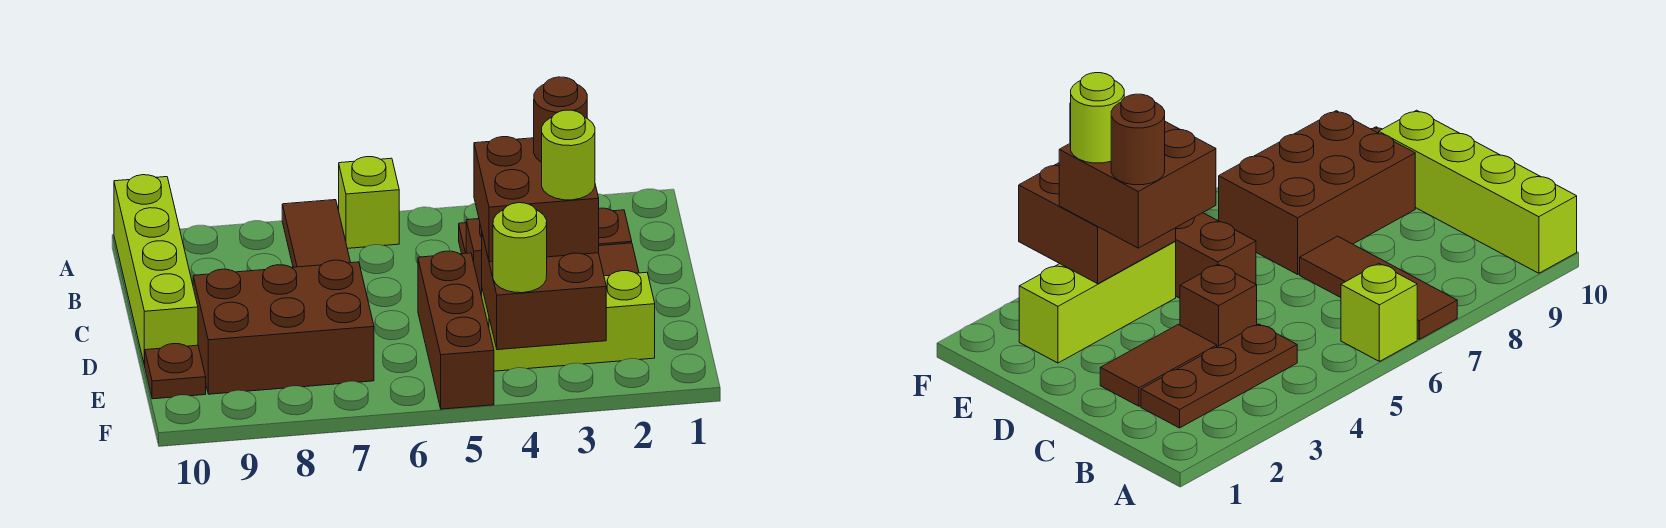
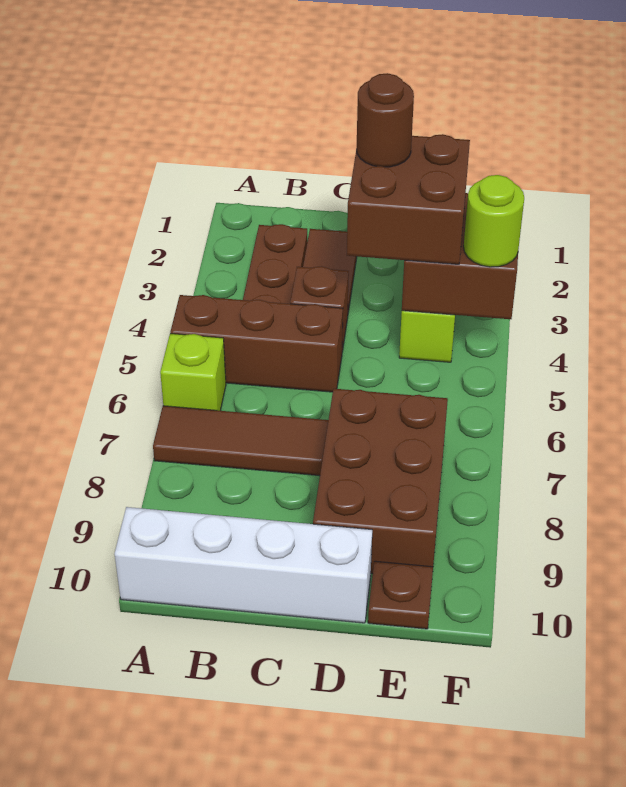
lime 1x4 brick [114,175,198,366] -> white 1x4 brick [115,507,372,623]
brown 1x3 brick [418,251,494,409] -> brown 1x3 brick moved to [170,295,343,392]
lime 1x1 round brick [542,110,595,200] -> none

